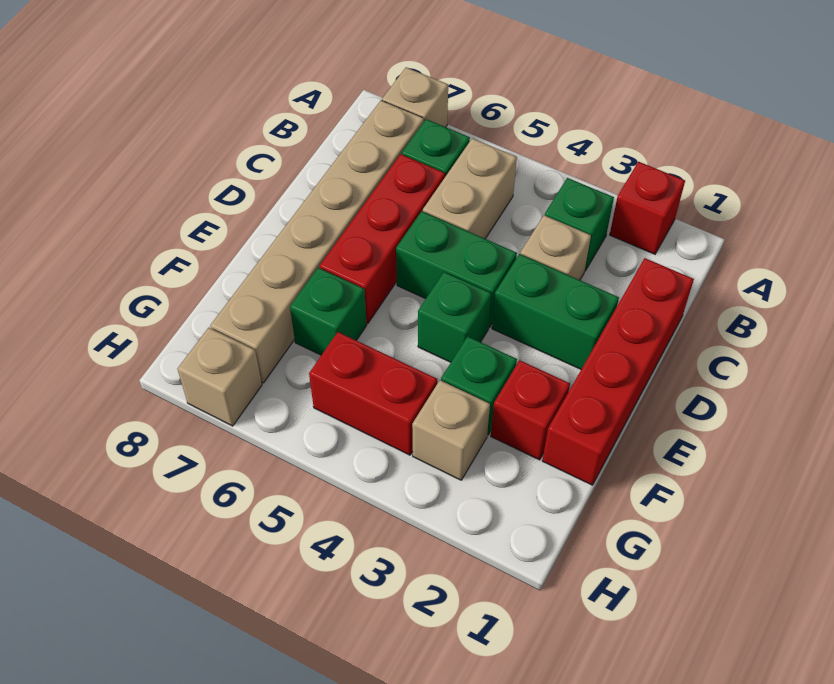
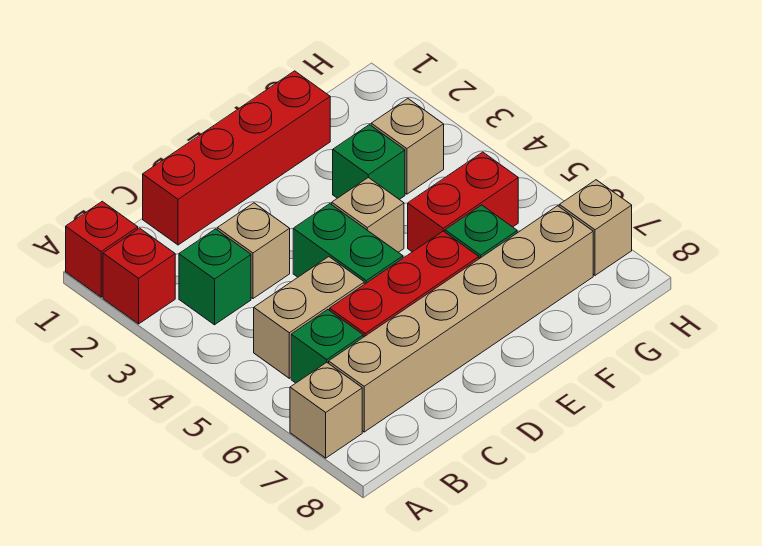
green 1x2 brick [492,254,619,369] -> none
green 1x1 brick [418,272,491,362] -> tan 1x1 brick [332,177,404,252]
red 1x1 brick [491,360,570,460] -> red 1x1 brick moved to [66,201,138,297]
red 1x2 brick [309,332,437,455] -> red 1x2 brick turned to [408,152,518,252]

